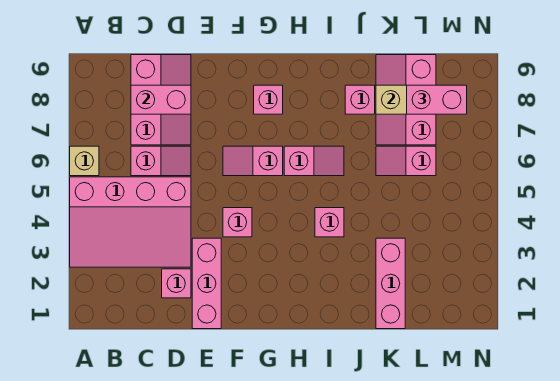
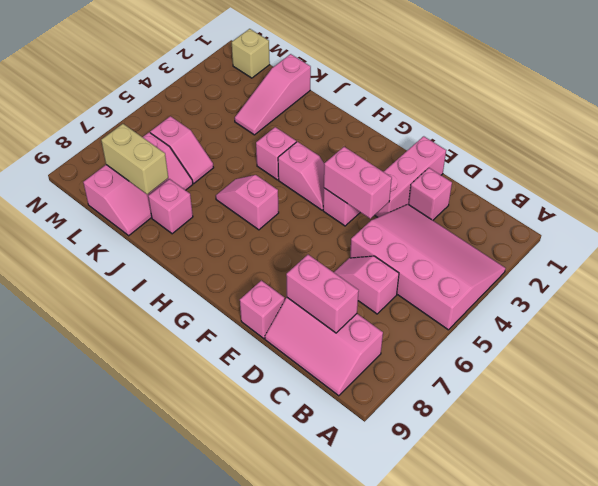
tan 1x1 brick [70,146,99,176] -> tan 1x1 brick moved to [232,29,270,78]
pink 2x3 slope [131,55,191,145] -> pink 2x3 slope turned to [265,298,383,396]
pink 1x2 slope [223,146,283,176] -> pink 1x2 slope moved to [278,142,324,210]
pink 1x1 brick [254,85,283,114] -> pink 1x1 brick moved to [240,280,285,339]
pink 1x3 brick [376,238,405,329] -> pink 1x3 slope [235,54,311,135]
pink 1x2 brick [407,85,467,114] -> pink 1x2 brick moved to [324,147,392,219]

